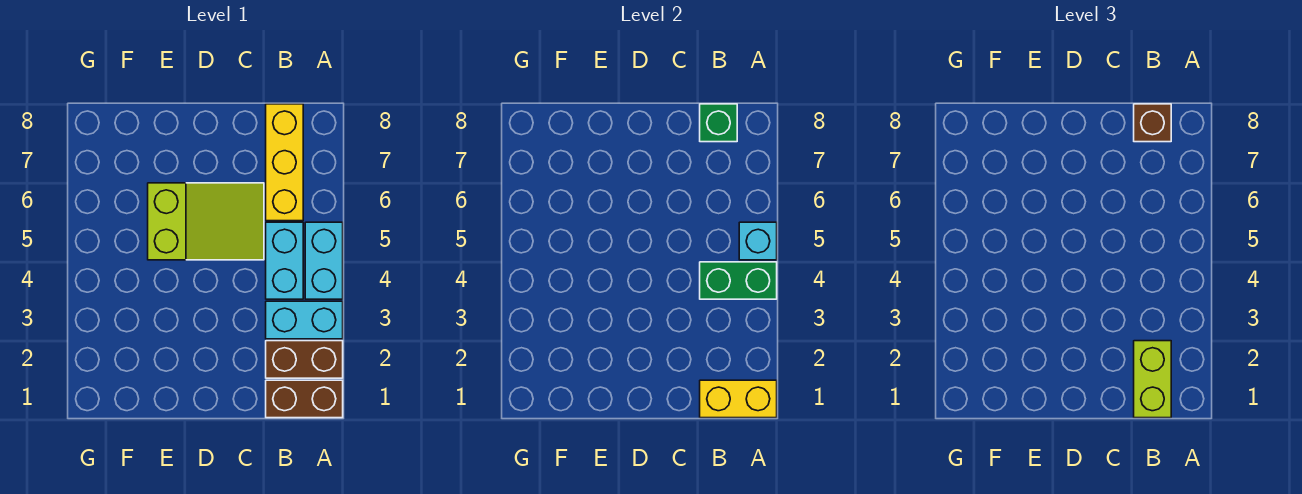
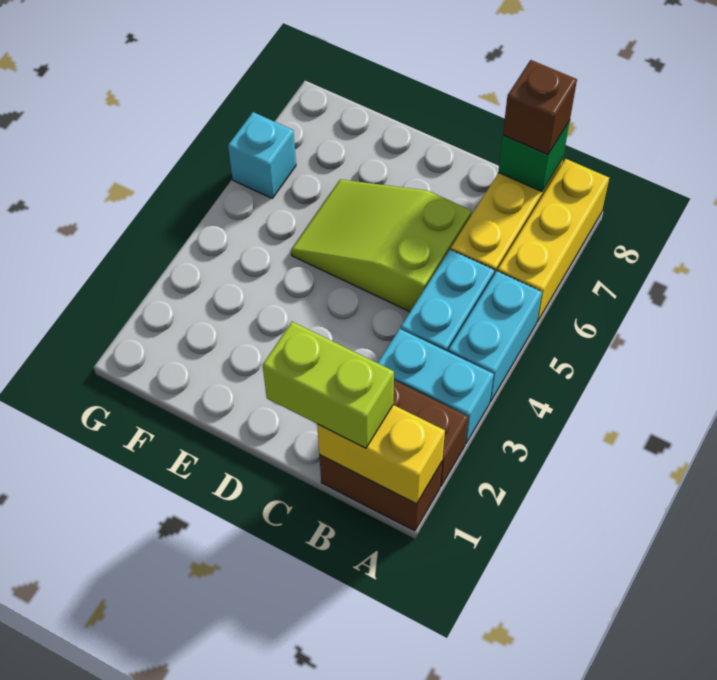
green 1x2 brick [700,262,777,299] -> none
cyan 1x1 brick [739,222,777,260] -> cyan 1x1 brick moved to [228,112,296,198]
none -> yellow 1x3 brick [498,159,609,322]
lime 1x2 brick [1134,341,1171,418] -> lime 1x2 brick turned to [263,322,394,448]
lime 2x3 slope [148,183,264,260] -> lime 2x3 slope turned to [291,180,472,312]

